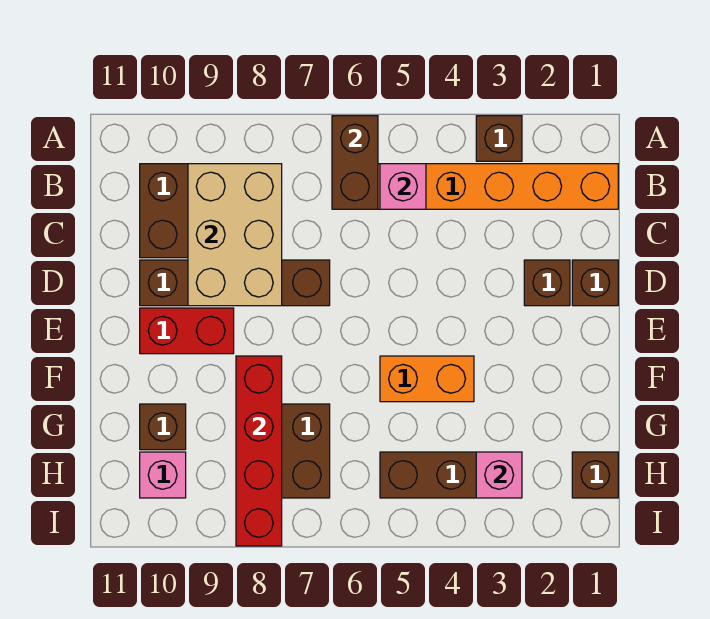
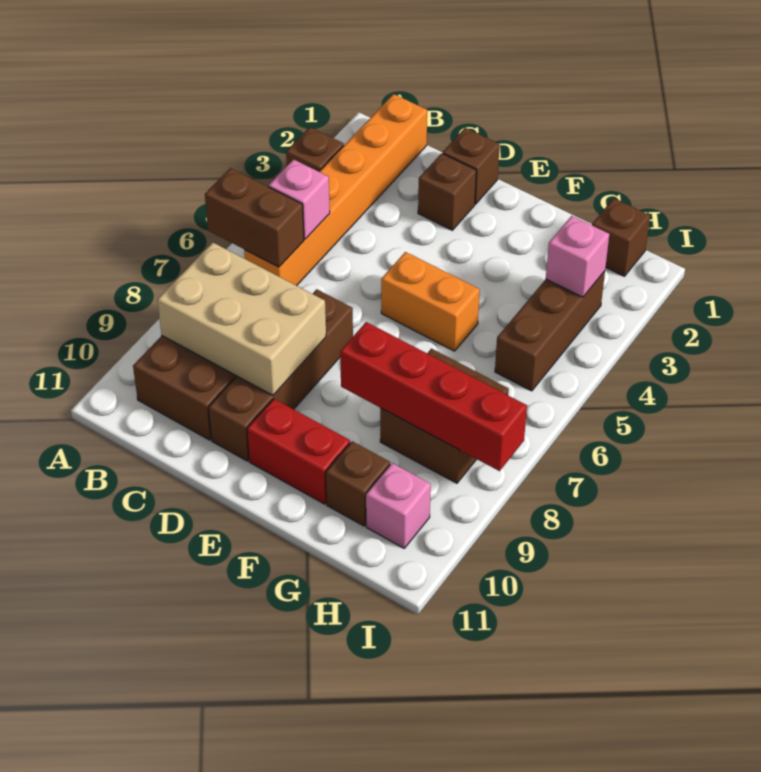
red 1x2 brick [140,308,234,354] -> red 1x2 brick turned to [247,399,350,504]
orange 1x2 brick [380,356,474,402] -> orange 1x2 brick turned to [381,252,480,351]

